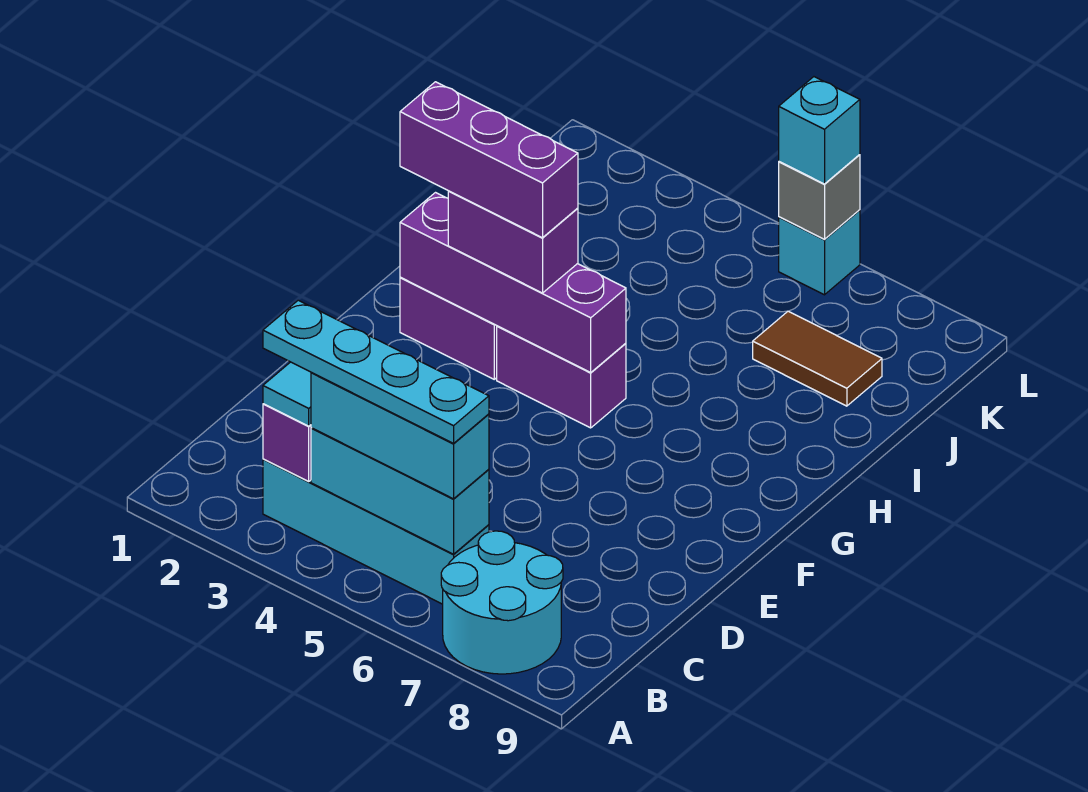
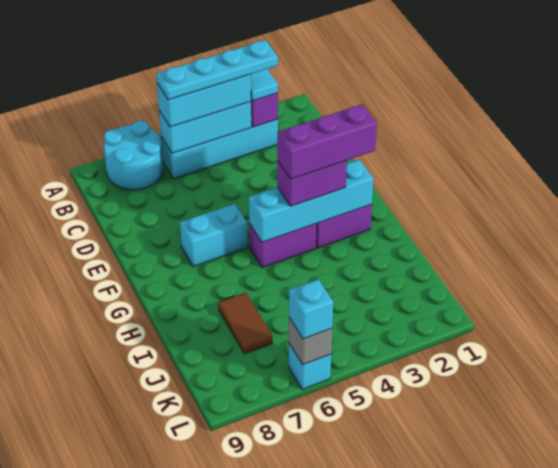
none -> cyan 1x2 brick [180,204,248,267]
purple 1x4 brick [400,193,626,372] -> cyan 1x4 brick [249,160,373,242]
brown 1x2 tile [753,311,882,406] -> brown 1x2 tile turned to [218,293,272,354]

